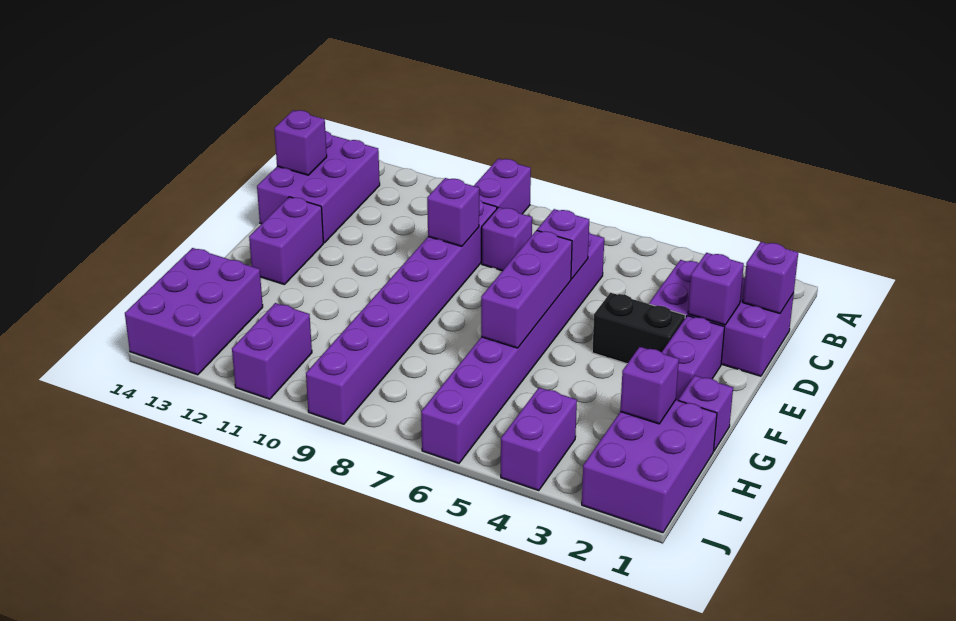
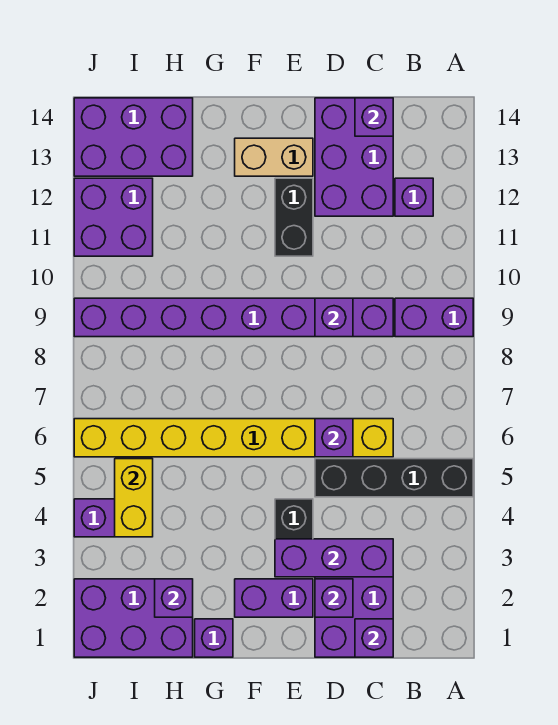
none -> black 1x4 brick [315,459,473,497]
purple 2x3 brick [257,131,380,243] -> purple 2x3 brick turned to [315,98,393,216]
purple 1x8 brick [421,232,604,463] -> yellow 1x8 brick [74,419,393,457]
purple 1x1 brick [482,207,532,271] -> purple 1x1 brick moved to [395,178,433,216]
purple 1x3 brick [481,230,572,348] -> purple 1x3 brick moved to [275,539,393,577]
none -> black 1x2 brick [275,178,313,256]
purple 1x2 brick [249,197,323,284] -> tan 1x2 brick [235,138,313,176]
none -> yellow 1x2 brick [115,459,153,537]
purple 1x2 brick [232,303,312,399] -> purple 2x2 brick [74,178,153,256]

